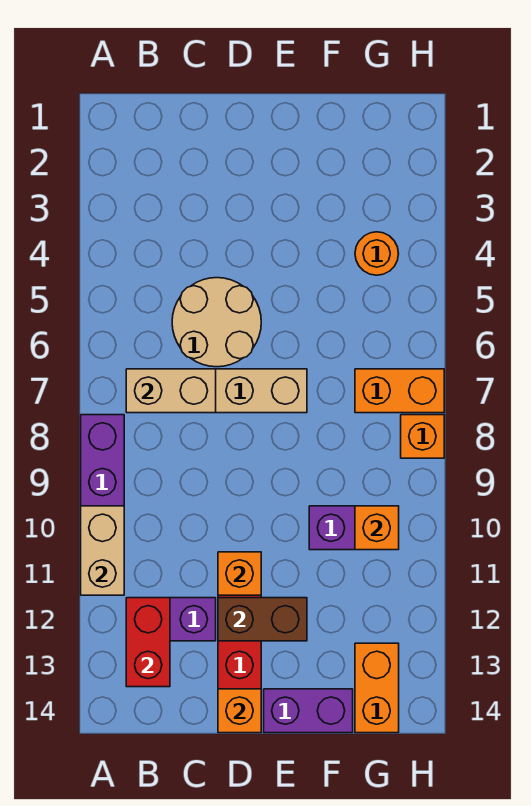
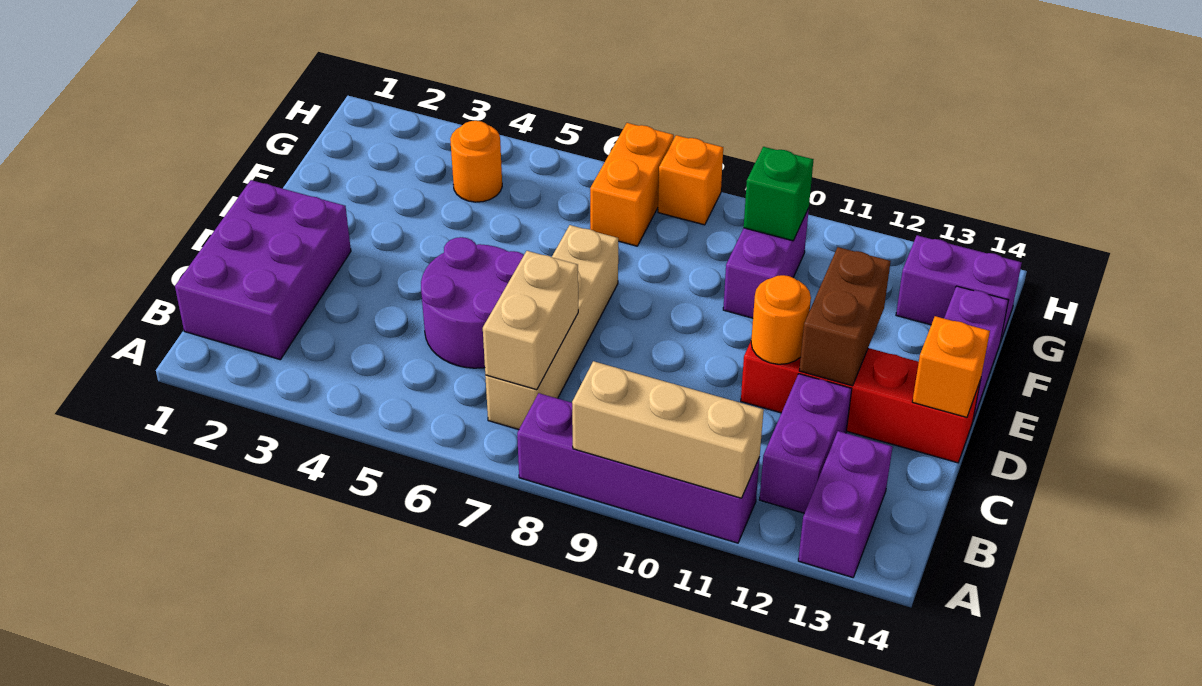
tan 1x2 brick [81,506,124,595] -> tan 1x3 brick [572,361,764,498]
none -> purple 1x2 brick [798,431,892,577]
none -> purple 2x3 brick [175,180,351,359]
red 1x2 brick [126,598,170,687] -> none
tan 2x2 round brick [172,278,261,367] -> purple 2x2 round brick [421,237,524,368]
orange 1x1 brick [218,552,261,595] -> orange 1x1 round brick [751,275,811,364]
orange 1x1 brick [355,506,399,550] -> green 1x1 brick [744,147,813,241]
orange 1x2 brick [355,643,399,733] -> purple 1x2 brick [896,235,1022,342]

